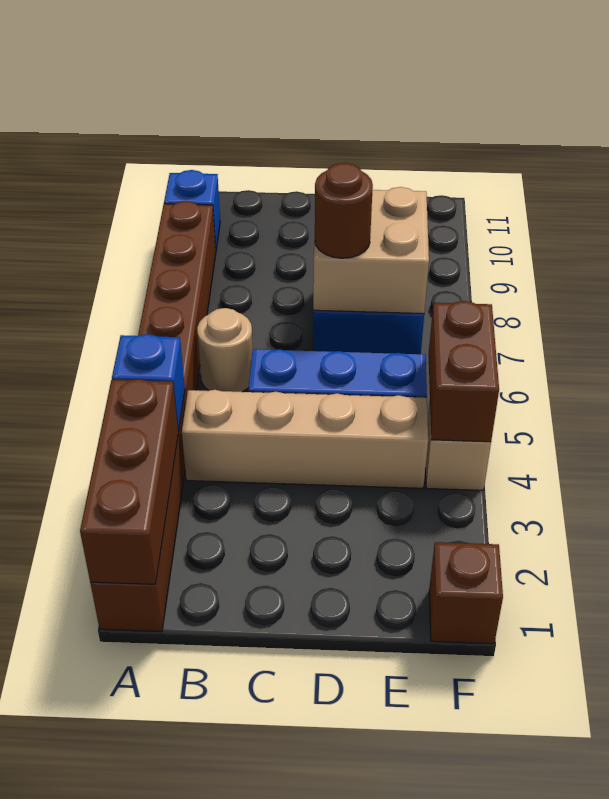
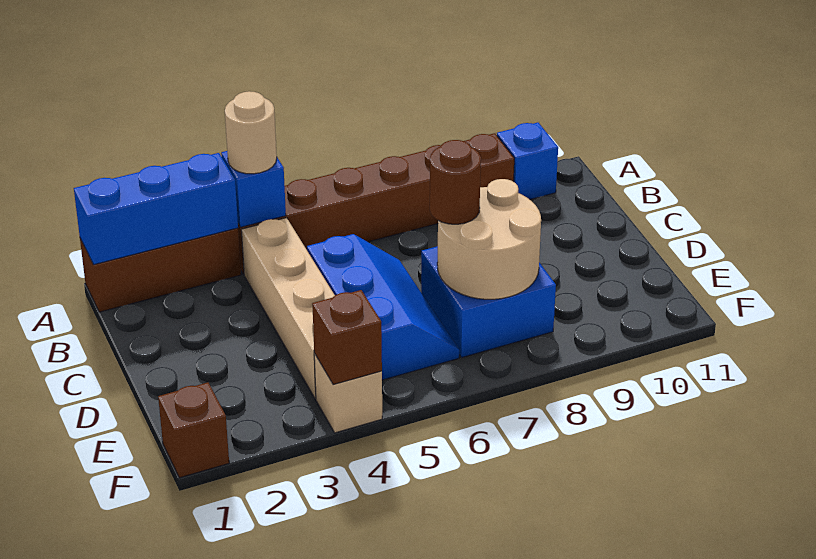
brown 1x3 brick [80,379,178,584] -> blue 1x3 brick [74,153,238,265]
tan 1x1 round brick [197,308,253,392] -> tan 1x1 round brick moved to [225,91,277,174]
tan 2x2 brick [313,187,429,314] -> tan 2x2 round brick [437,179,541,299]
brown 1x2 brick [429,301,499,442] -> brown 1x1 brick [312,290,382,385]

